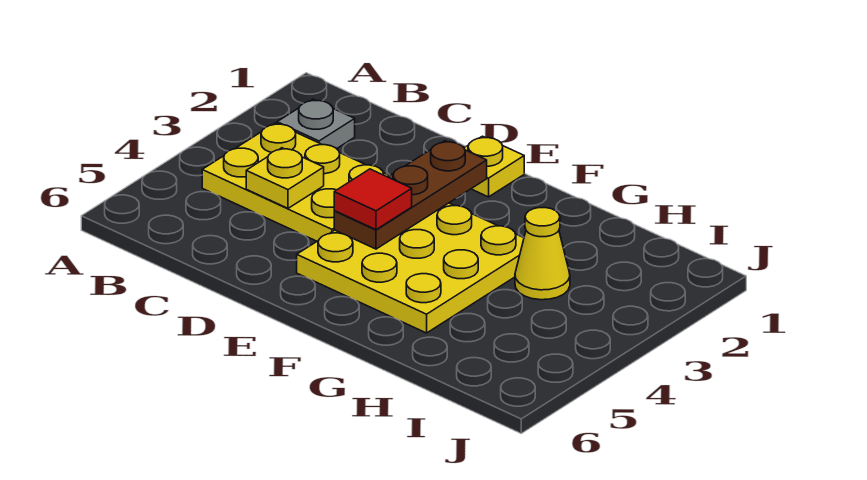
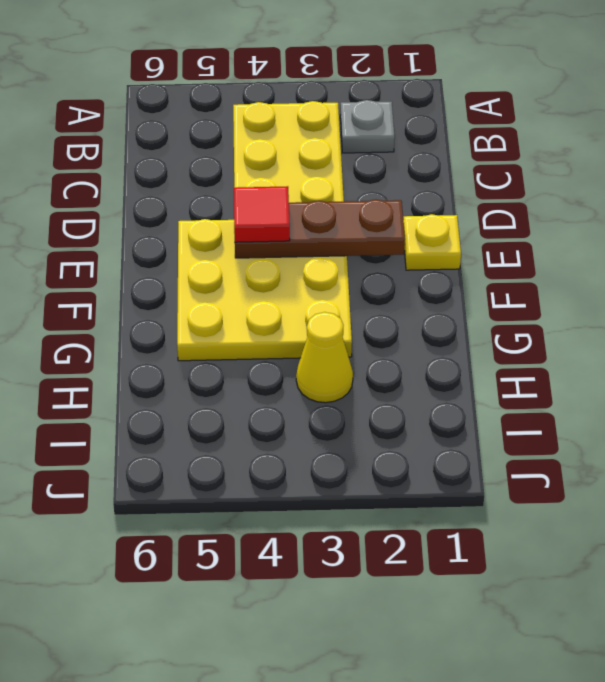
yellow 1x1 plate [246,148,324,208] -> none

